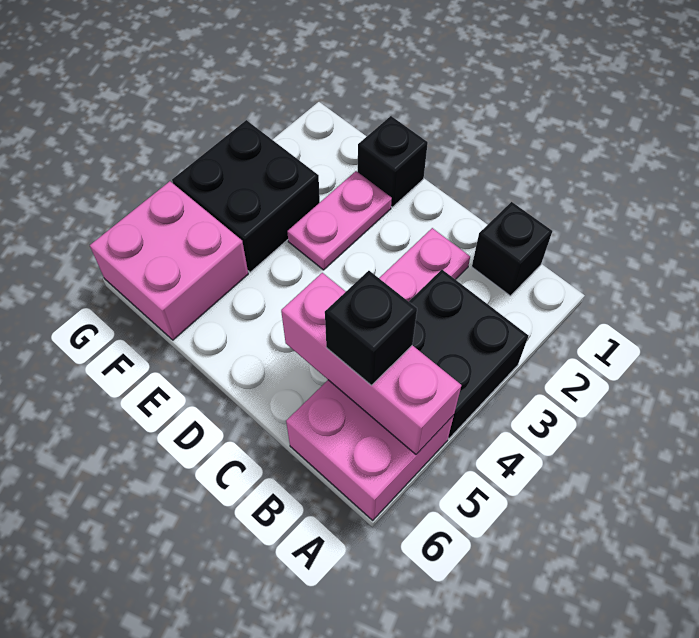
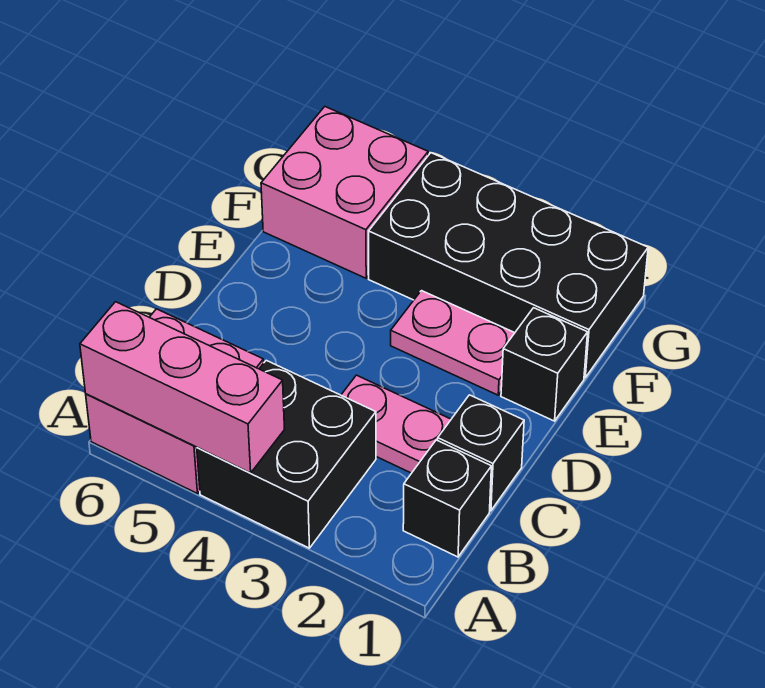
pink 1x3 brick [281,273,461,454] -> pink 1x3 brick turned to [80,302,285,473]
black 1x1 brick [325,271,417,385] -> black 1x1 brick moved to [438,395,524,511]
black 2x2 brick [172,120,320,272] -> black 2x4 brick [369,153,648,378]

